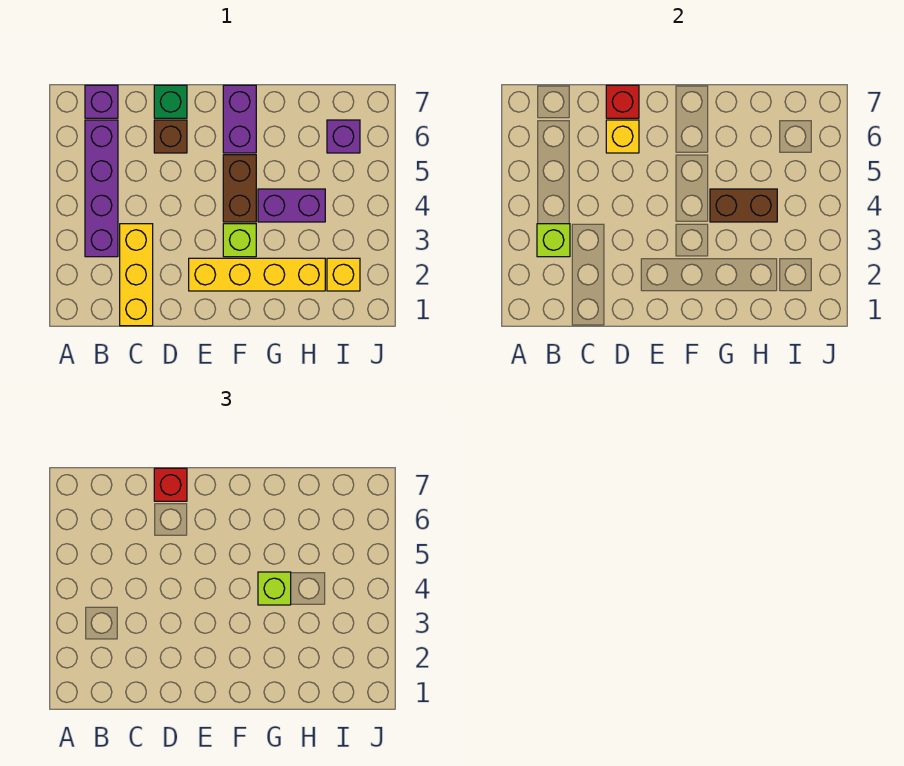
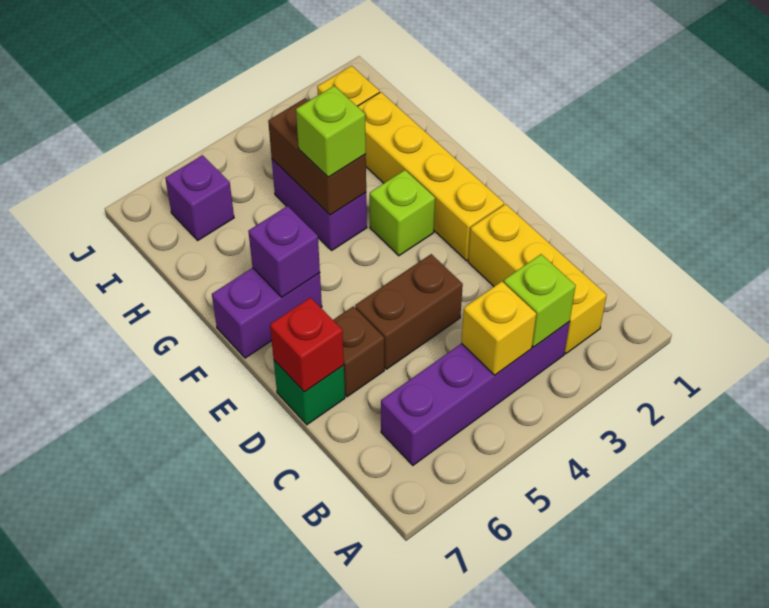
purple 1x1 brick [85,85,118,118] -> purple 1x1 brick moved to [248,206,320,297]
yellow 1x3 brick [120,224,153,326] -> yellow 1x3 brick turned to [468,204,607,354]
yellow 1x1 brick [606,120,639,153] -> yellow 1x1 brick moved to [461,282,536,375]
red 1x1 brick [154,468,187,501] -> none
brown 1x2 brick [223,155,256,222] -> brown 1x2 brick moved to [355,254,463,369]

